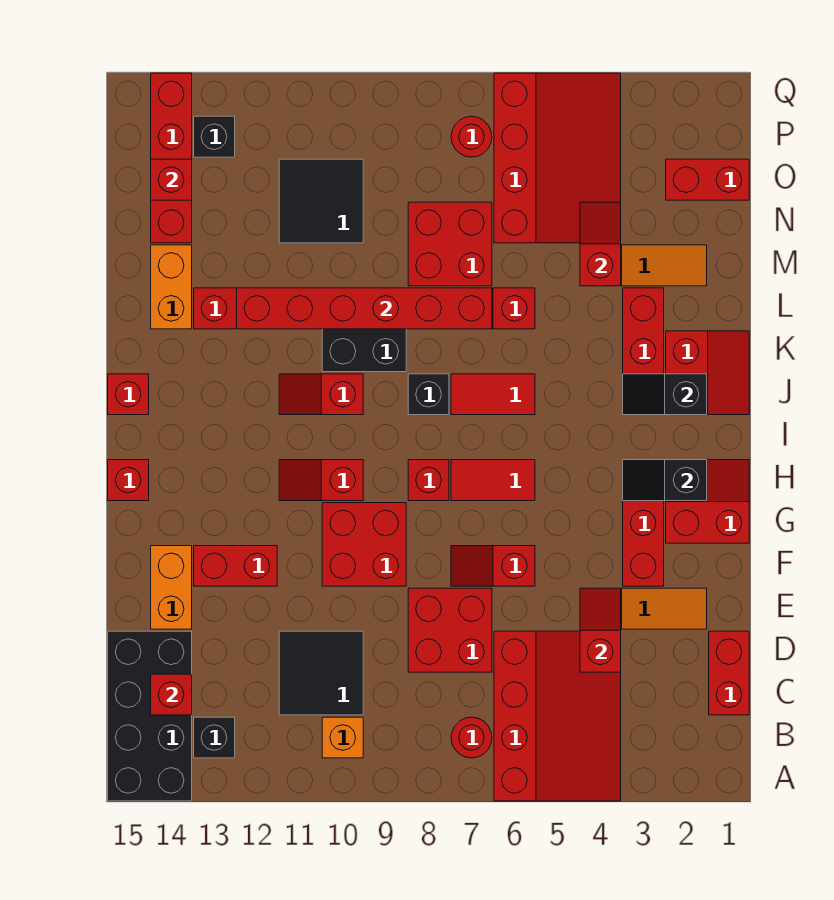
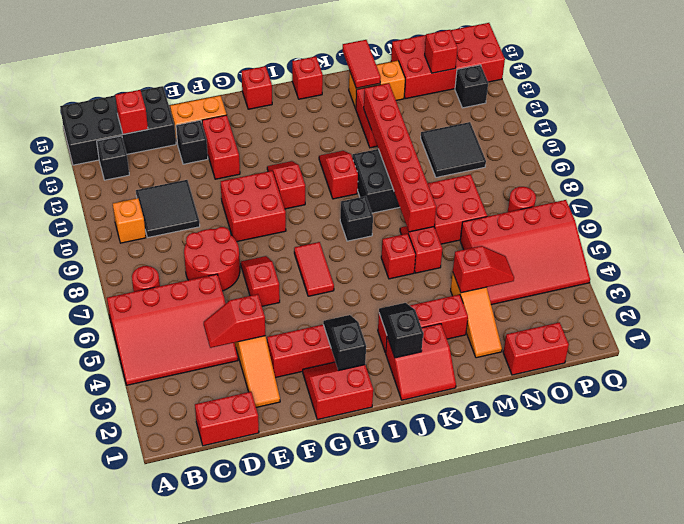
red 1x2 slope [580,588,621,672] -> red 1x2 slope turned to [204,294,265,348]
red 2x2 brick [408,588,492,672] -> red 2x2 round brick [184,227,240,291]
none -> black 1x1 brick [176,120,208,164]
red 2x2 slope [666,460,749,543] -> red 2x2 slope turned to [303,362,373,420]
red 1x1 brick [408,460,449,501] -> red 1x1 brick moved to [381,234,416,279]
red 1x2 tile [451,374,535,415] -> red 1x2 tile moved to [343,40,381,88]
red 1x4 brick [151,73,192,243] -> red 2x4 brick [391,23,505,99]
red 1x2 brick [666,159,749,200] -> red 1x2 brick turned to [503,322,569,375]

